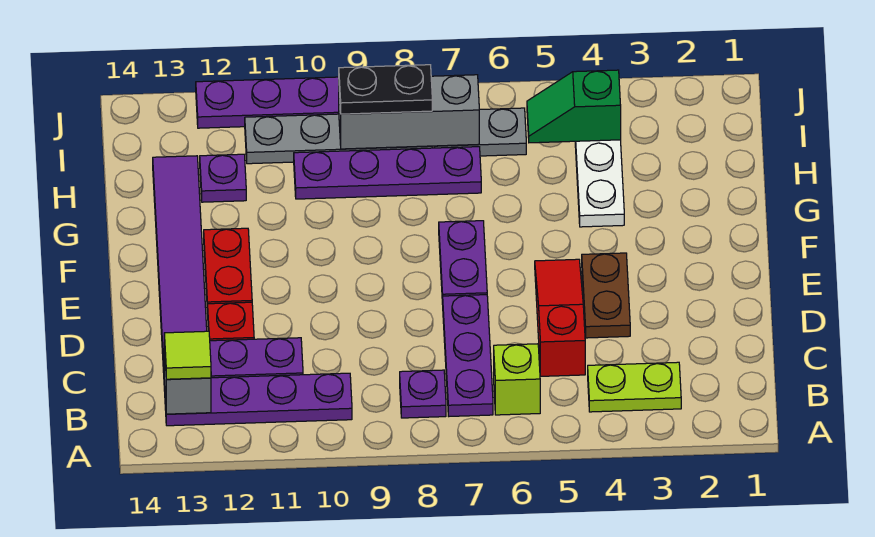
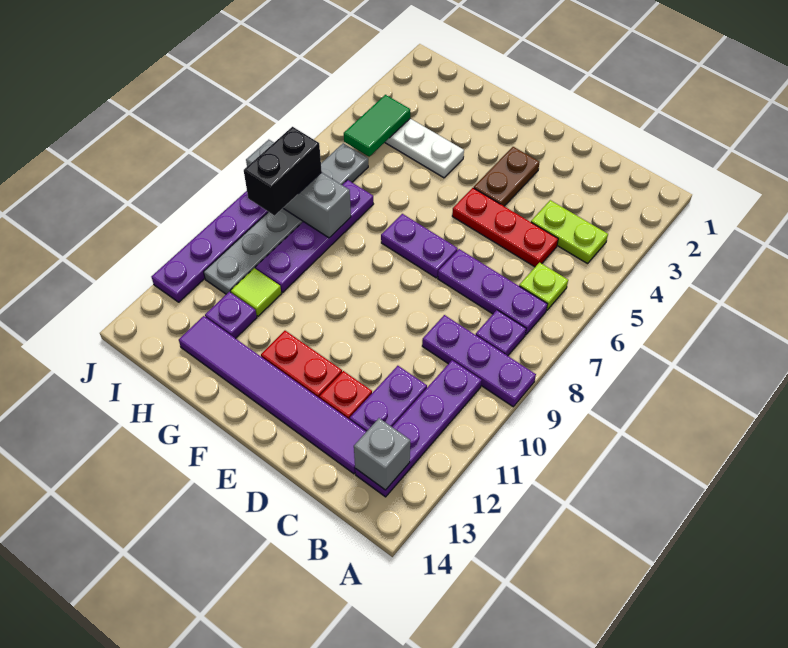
none -> purple 1x3 plate [422,315,536,407]
lime 1x2 plate [588,362,681,412] -> lime 1x2 plate turned to [531,200,608,264]
lime 1x1 brick [494,344,540,415] -> lime 1x1 plate [519,263,568,310]
lime 1x1 tile [164,331,211,379] -> lime 1x1 tile moved to [231,268,281,316]
red 1x3 slope [535,259,585,376] -> red 1x3 plate [452,188,558,267]
brown 1x2 plate [582,253,630,338] -> brown 1x2 plate turned to [474,147,540,206]
green 1x2 slope [527,70,621,143] -> green 1x2 tile [344,95,410,157]
grey 1x3 brick [339,75,479,149] -> grey 1x3 brick turned to [246,140,351,238]
black 1x2 plate [339,65,432,114] -> black 1x2 brick [244,127,322,216]

